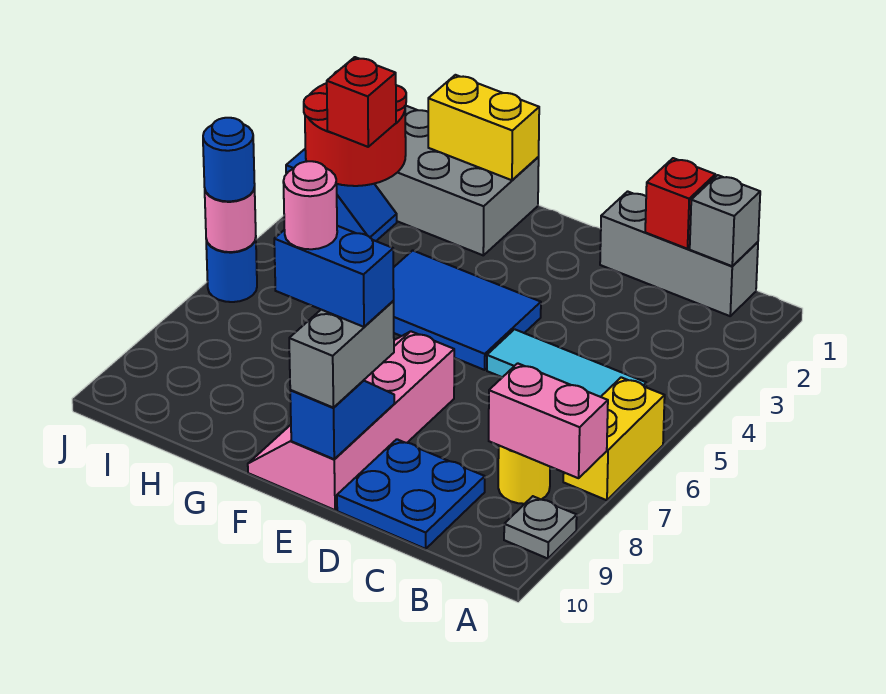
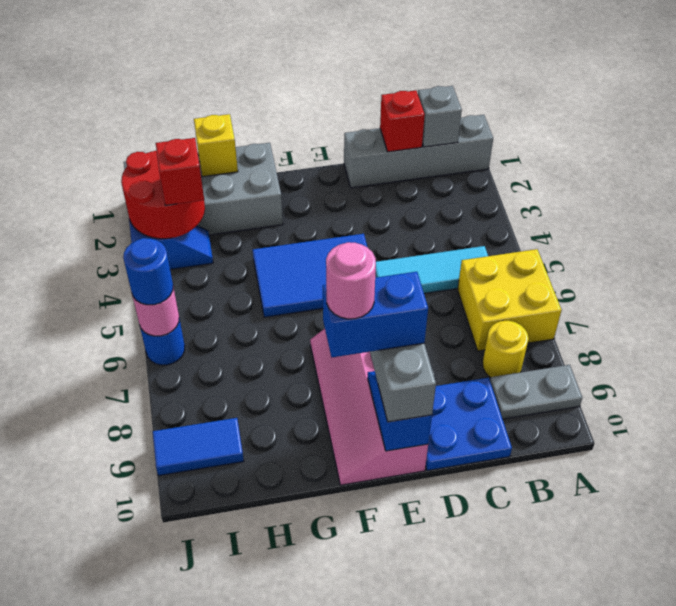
yellow 1x2 brick [563,377,665,500] -> yellow 2x2 brick [458,249,562,351]
pink 1x2 brick [489,363,608,478] -> none
grey 1x1 plate [504,496,577,559] -> grey 1x2 plate [490,365,582,419]
grey 1x3 brick [600,191,758,316] -> grey 1x4 brick [344,115,493,188]
yellow 1x2 brick [428,75,539,180] -> yellow 1x1 brick [194,114,238,177]
none -> blue 1x2 tile [153,418,244,476]

